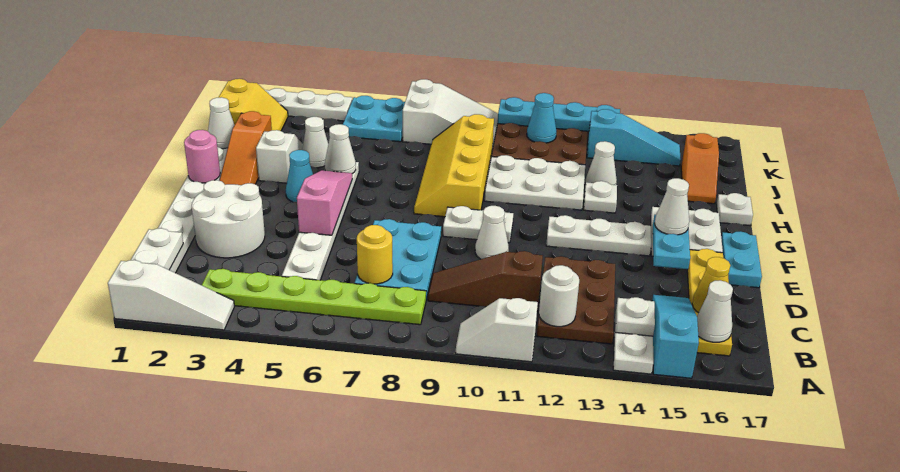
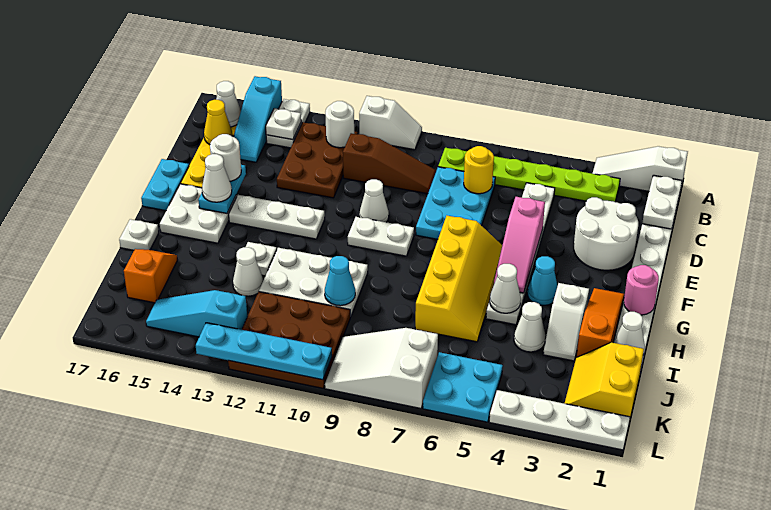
none -> white 1x1 round brick [210,134,241,181]
yellow 2x4 slope [414,114,494,217] -> yellow 2x4 slope moved to [415,216,502,342]
cyan 1x1 cone [527,93,557,143] -> cyan 1x1 cone moved to [325,256,355,306]

